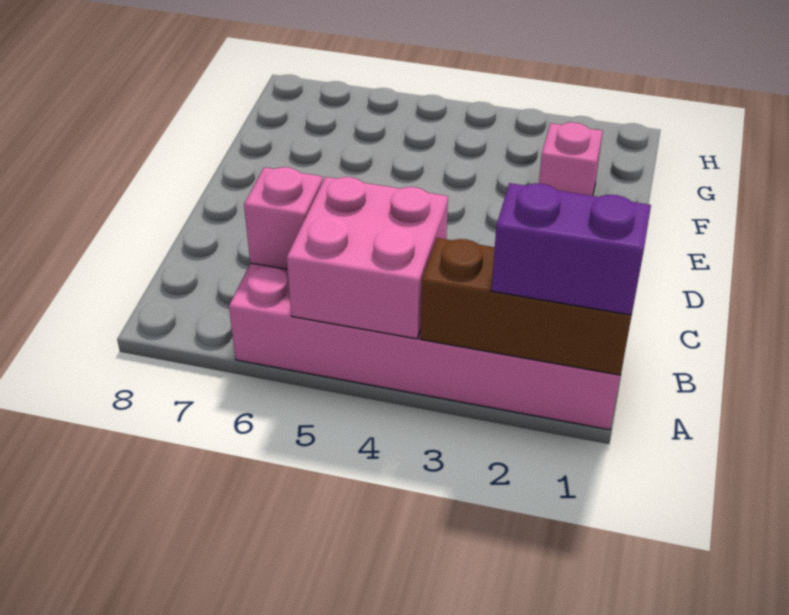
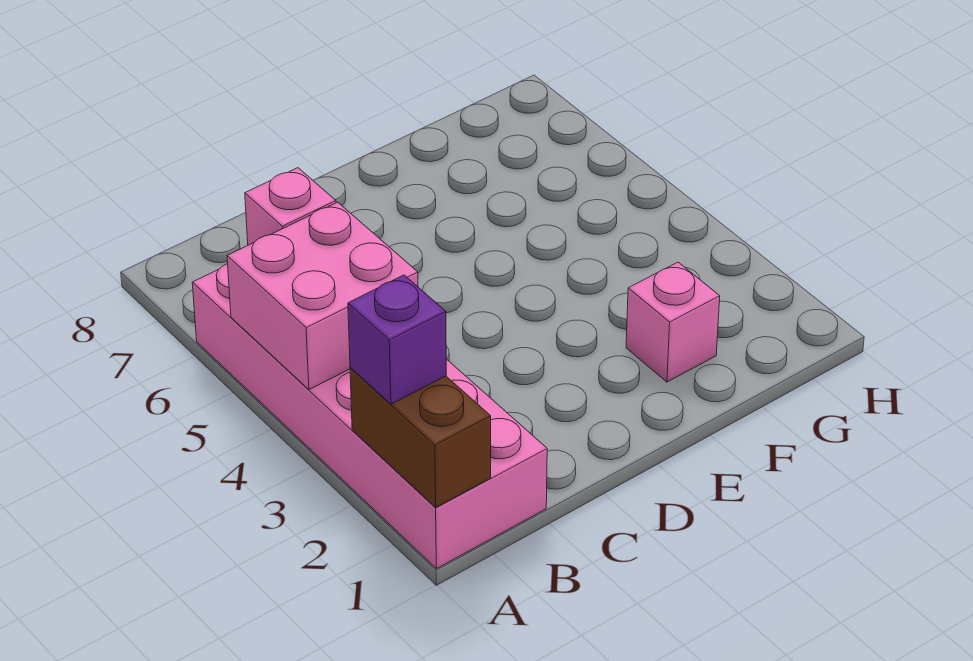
brown 1x3 brick [421,238,632,375] -> brown 1x2 brick [350,368,491,507]
purple 1x2 brick [492,183,651,315] -> purple 1x1 brick [348,275,446,404]

